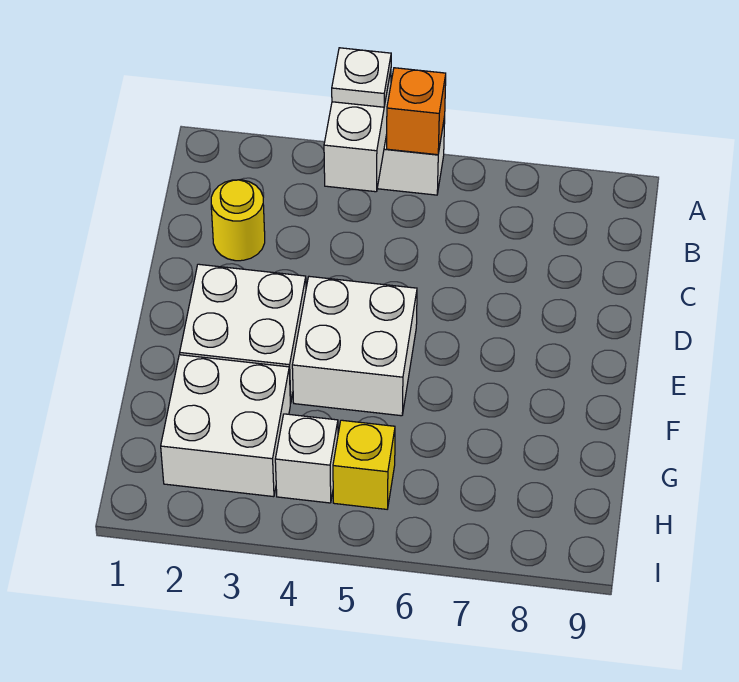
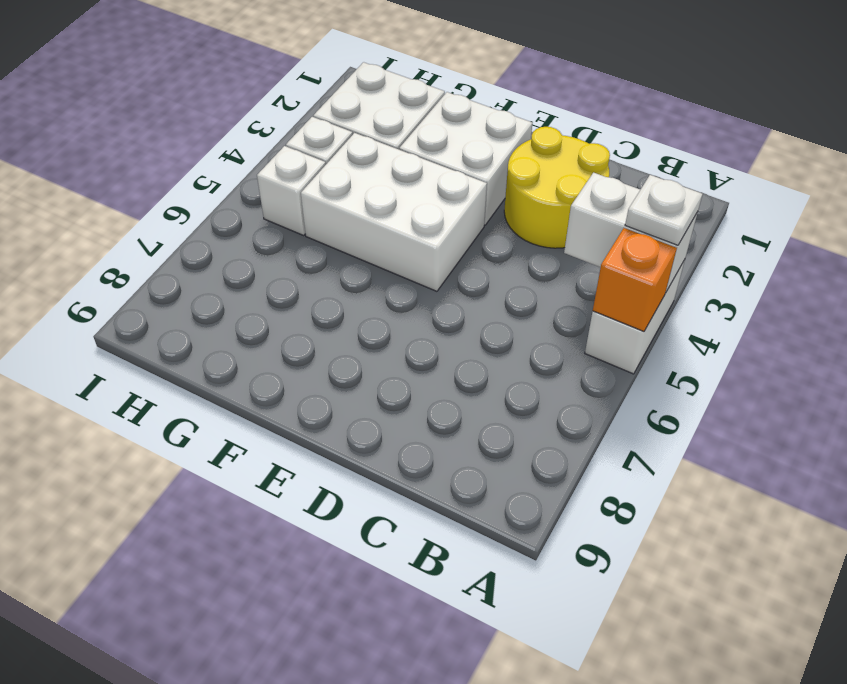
yellow 1x1 round brick [211,180,265,261] -> yellow 2x2 round brick [504,127,610,248]
white 2x2 brick [292,276,417,416] -> white 2x3 brick [301,133,487,291]
yellow 1x1 brick [333,420,395,509] -> white 1x1 brick [257,146,326,235]

